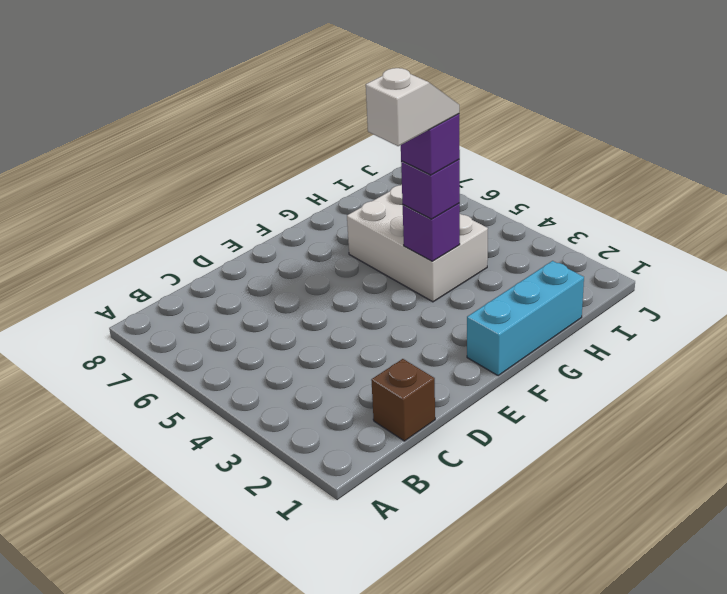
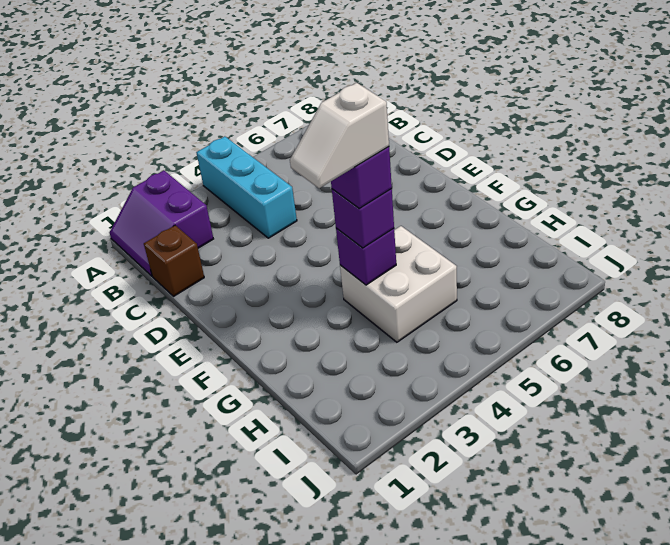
none -> purple 2x2 slope [109,170,213,276]
cyan 1x3 brick [467,261,584,376] -> cyan 1x3 brick moved to [196,136,297,238]
white 1x2 slope [366,68,459,146] -> white 1x2 slope turned to [290,83,389,188]
white 2x3 brick [347,185,488,302] -> white 2x2 brick [340,226,457,342]

